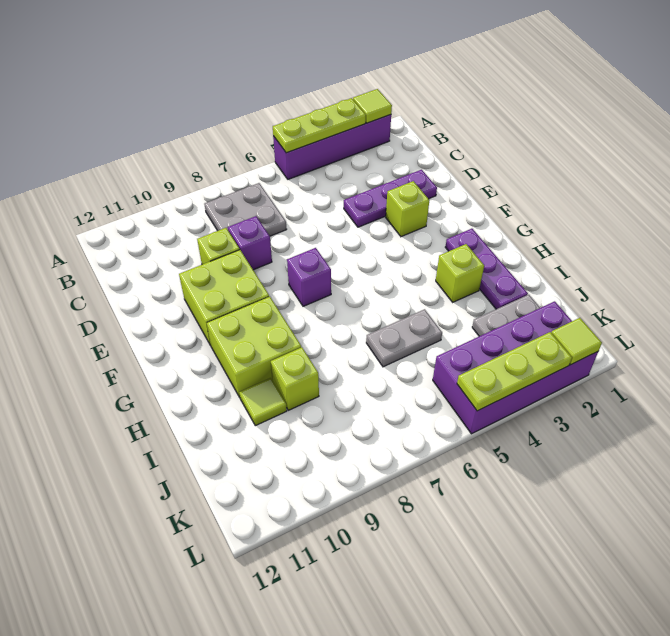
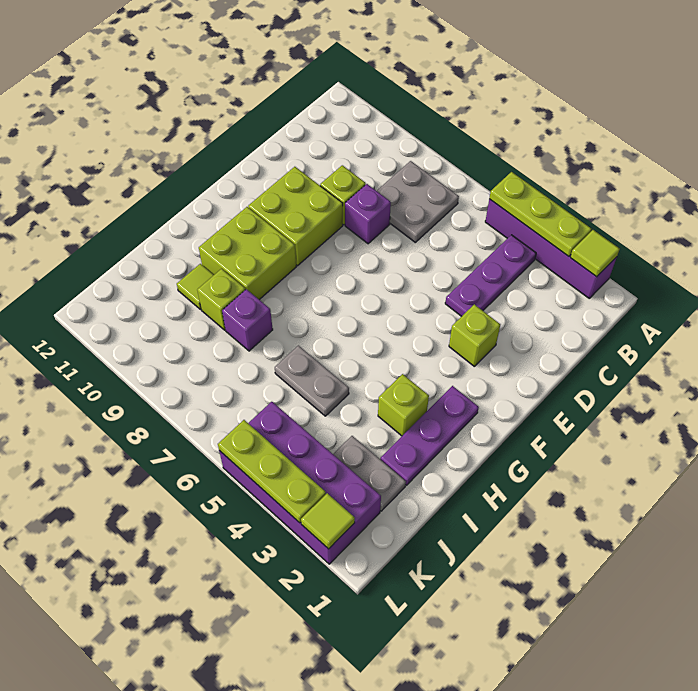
purple 1x3 plate [344,170,437,227] -> purple 1x3 plate turned to [445,235,536,316]
purple 1x1 brick [287,248,331,306] -> purple 1x1 brick moved to [222,289,273,351]

